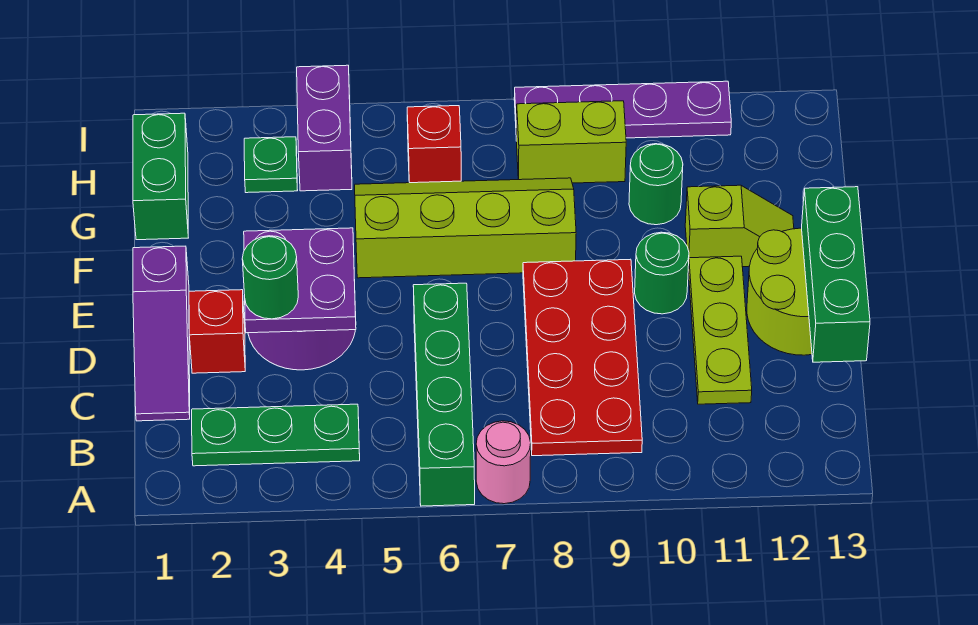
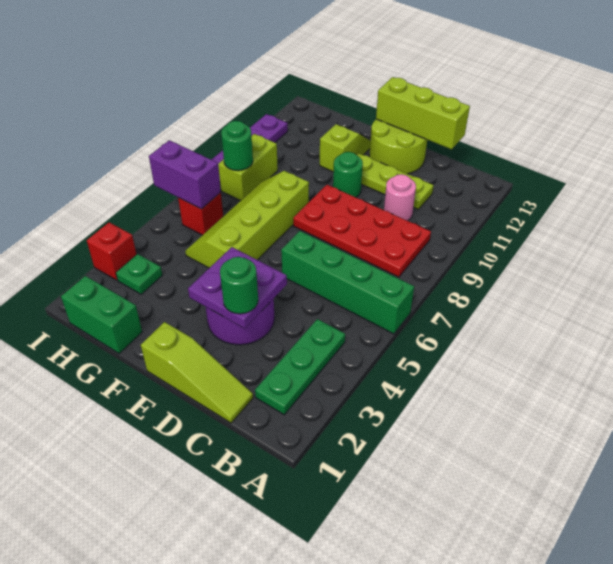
pink 1x1 round brick [476,421,531,504] -> pink 1x1 round brick moved to [384,174,416,221]
purple 1x3 slope [133,246,190,421] -> lime 1x3 slope [141,322,253,423]
green 1x3 brick [802,187,870,362] -> lime 1x3 brick [376,77,470,149]
red 1x1 brick [189,290,245,373] -> red 1x1 brick moved to [87,222,137,280]
green 1x1 round brick [629,144,683,225] -> green 1x1 round brick moved to [221,121,253,171]
purple 1x2 brick [297,65,352,191] -> purple 1x2 brick moved to [149,140,221,209]

